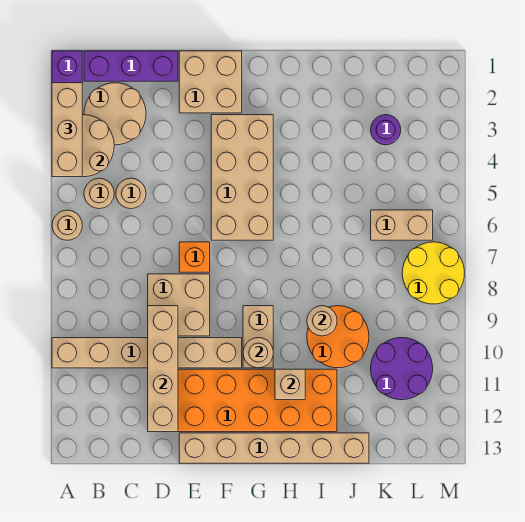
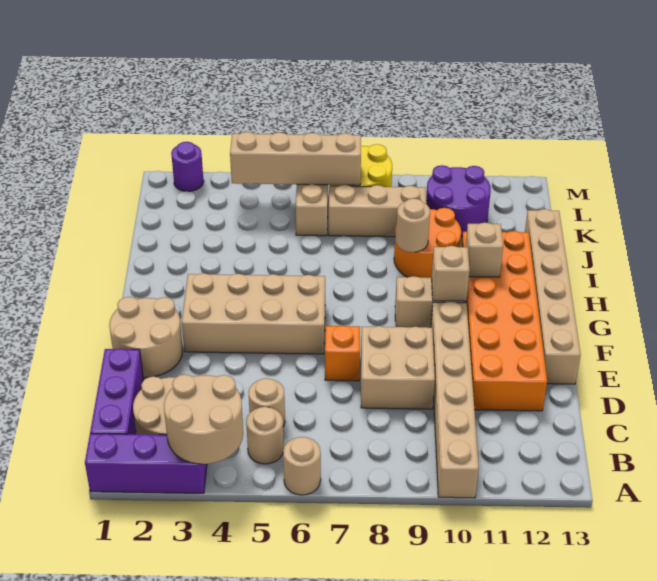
tan 1x3 brick [52,83,82,177] -> tan 1x3 brick moved to [329,185,426,237]
tan 1x4 brick [148,306,178,432] -> tan 1x4 brick moved to [230,132,361,185]
tan 2x2 brick [179,51,242,113] -> tan 2x2 round brick [109,297,183,378]
tan 1x1 round brick [243,338,273,368] -> tan 1x1 brick [432,246,470,301]
purple 1x1 round brick [371,115,401,145] -> purple 1x1 round brick moved to [171,142,204,191]

